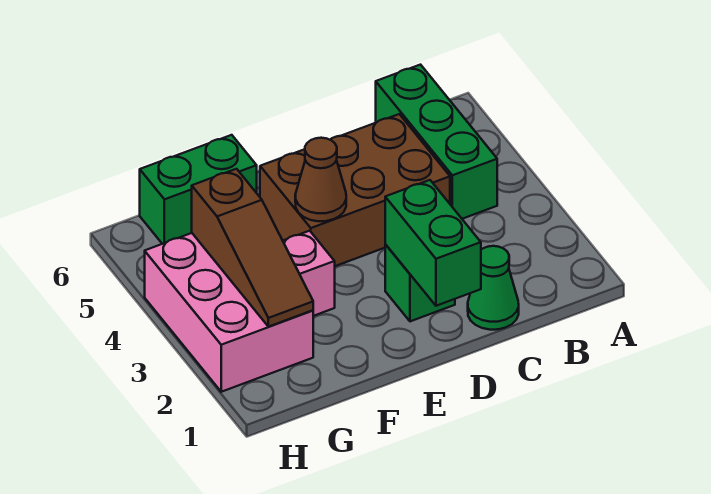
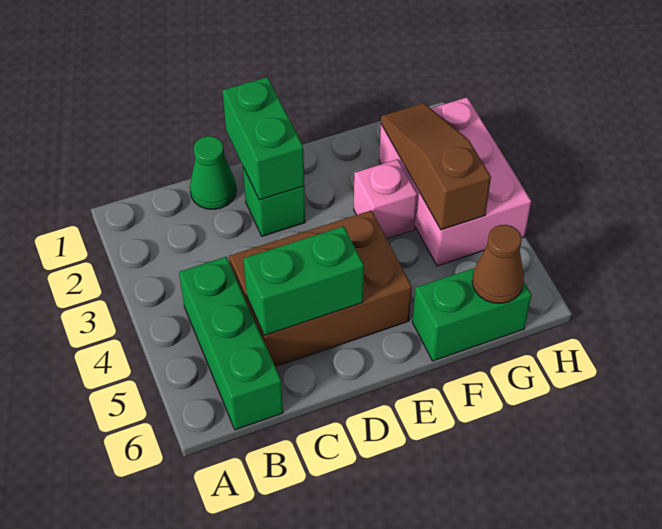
none -> green 1x2 brick [243,226,364,335]
brown 1x1 cone [295,138,346,221] -> brown 1x1 cone moved to [472,225,524,303]

